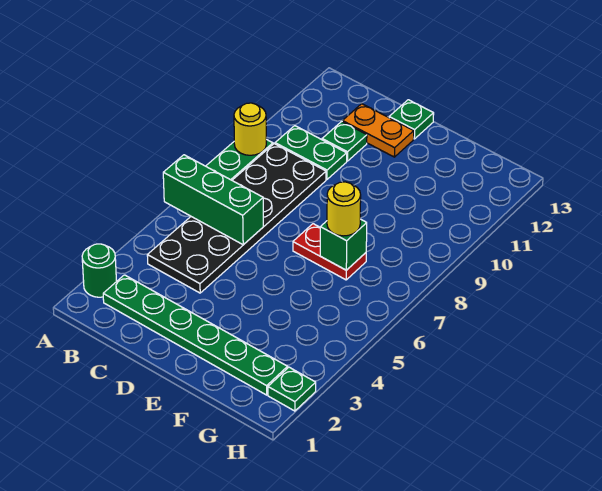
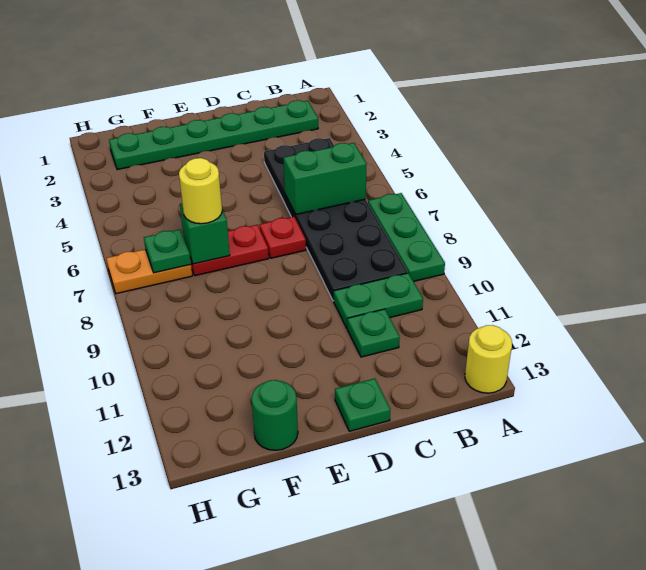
green 1x1 round brick [82,244,117,297] -> green 1x1 round brick moved to [251,380,298,450]
green 1x3 brick [163,155,263,245] -> green 1x2 brick [283,143,367,214]
yellow 1x1 round brick [234,103,266,155] -> yellow 1x1 round brick moved to [465,325,512,393]
orange 1x2 plate [342,104,414,157] -> orange 1x2 plate moved to [106,249,192,294]
none -> red 1x1 plate [259,217,306,258]
green 1x1 plate [268,367,316,411] -> green 1x1 plate moved to [144,229,191,273]

